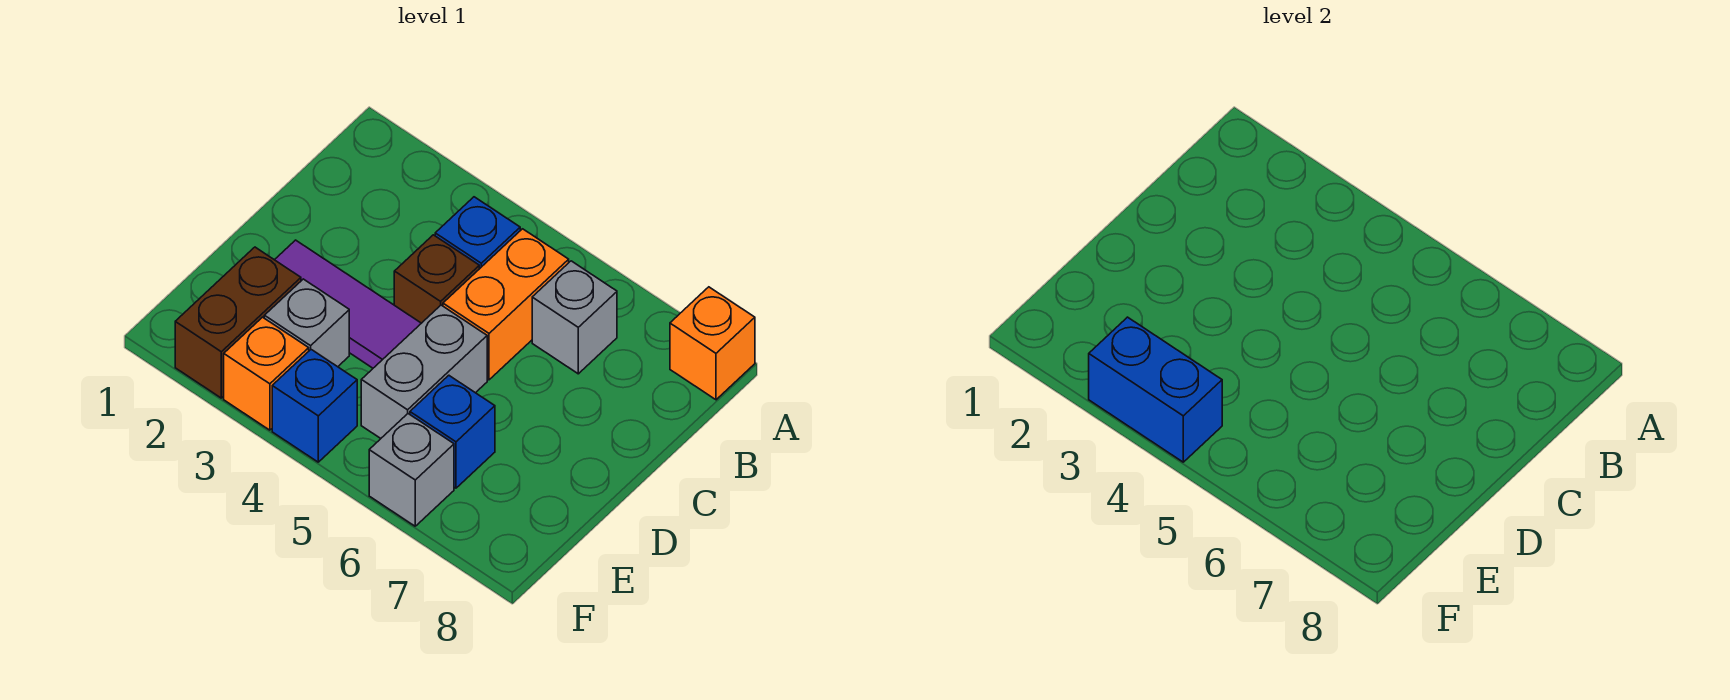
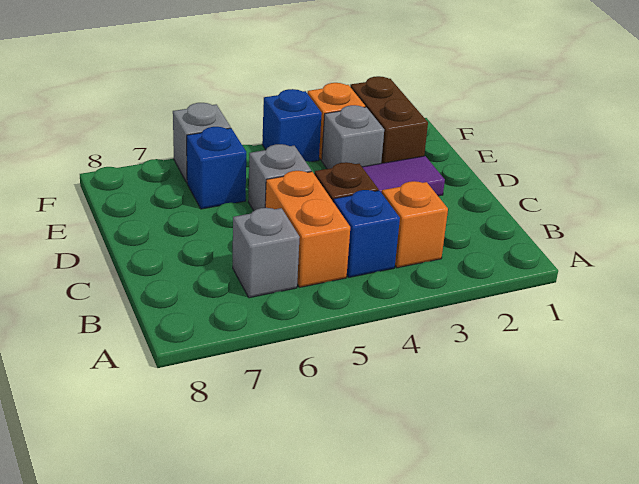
orange 1x1 brick [670,287,755,400] -> orange 1x1 brick moved to [382,181,448,268]
grey 1x2 brick [361,305,487,438] -> grey 1x1 brick [249,144,311,211]
blue 1x2 brick [1089,317,1222,462] -> none

